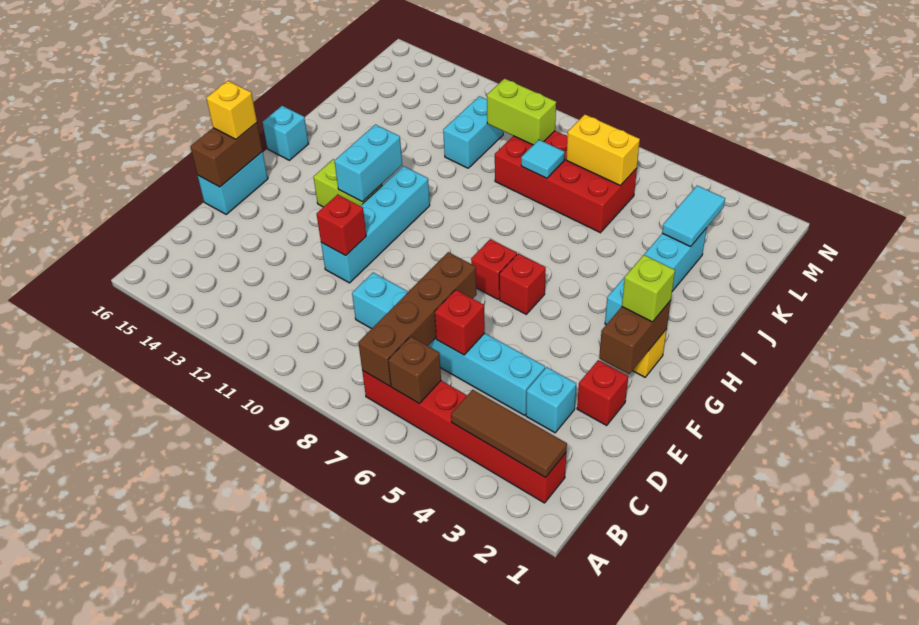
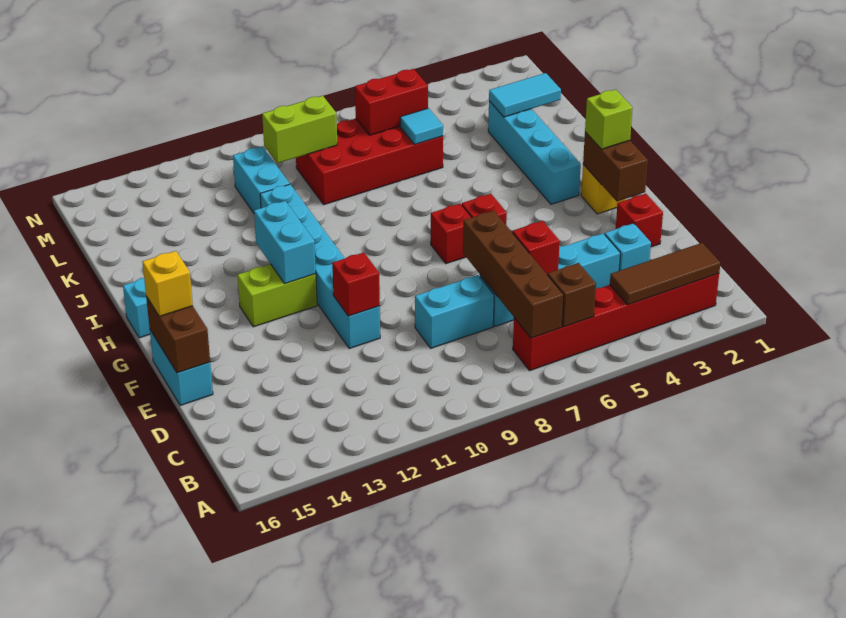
cyan 1x4 brick [321,166,430,283] -> cyan 1x6 brick [260,184,380,348]
cyan 1x2 tile [662,186,725,247] -> cyan 1x2 tile turned to [489,73,561,117]
cyan 1x1 tile [521,140,565,178] -> cyan 1x1 tile moved to [400,108,443,145]
yellow 1x2 brick [566,115,640,186] -> red 1x2 brick [355,69,428,135]

